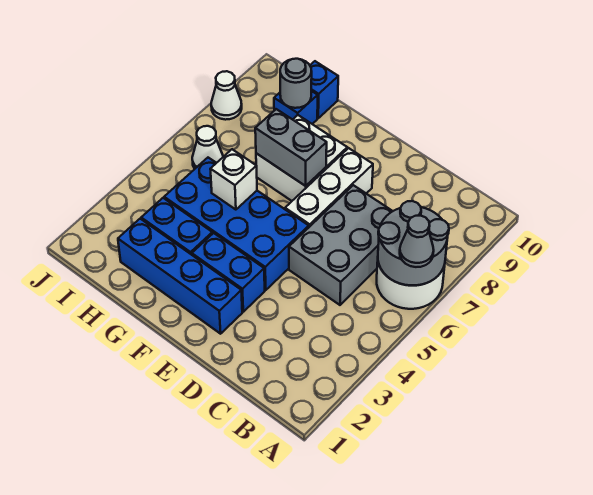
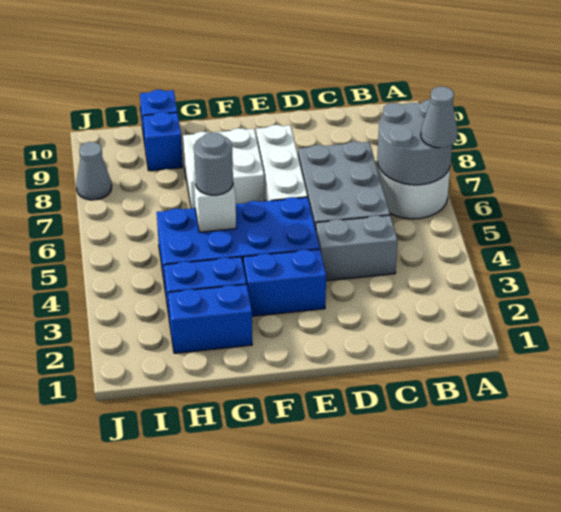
blue 1x4 brick [118,219,242,334] -> blue 1x2 brick [168,284,252,353]
grey 1x2 brick [255,109,327,186] -> grey 1x2 brick moved to [316,215,397,281]
grey 1x1 round brick [280,59,312,108] -> grey 1x1 round brick moved to [194,132,233,195]
white 1x1 cone [192,126,223,169] -> none
white 1x1 cone [211,71,242,120] -> grey 1x1 cone [76,142,112,200]

